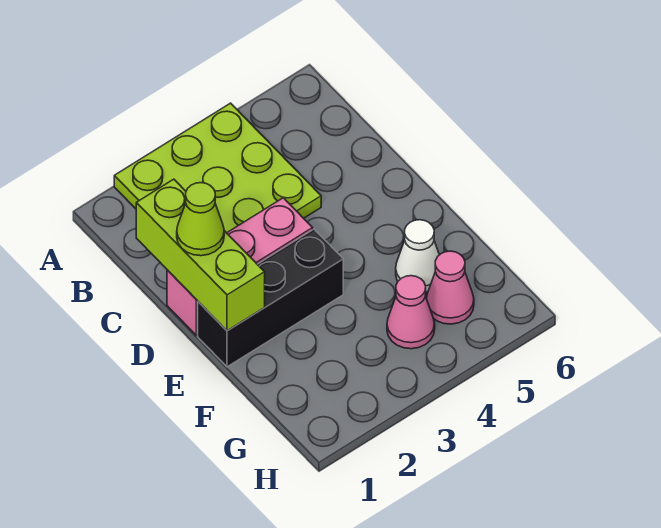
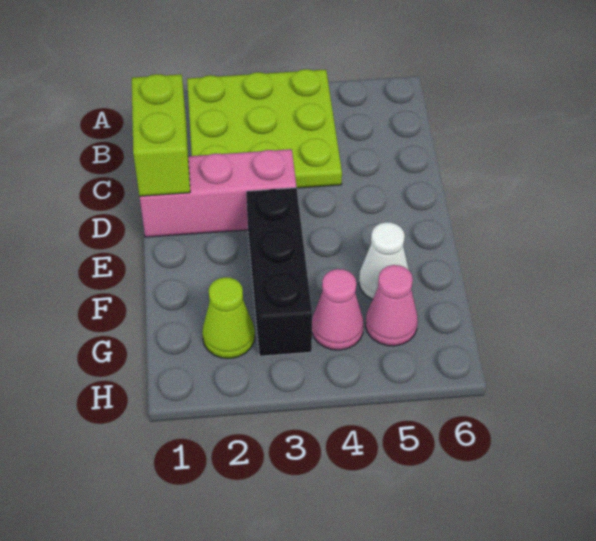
lime 1x3 brick [136,179,265,331] -> lime 1x2 brick [132,74,190,196]
lime 1x1 cone [177,183,224,256] -> lime 1x1 cone moved to [202,277,255,358]
black 1x3 brick [198,229,343,367] -> black 1x3 brick turned to [246,188,312,356]

